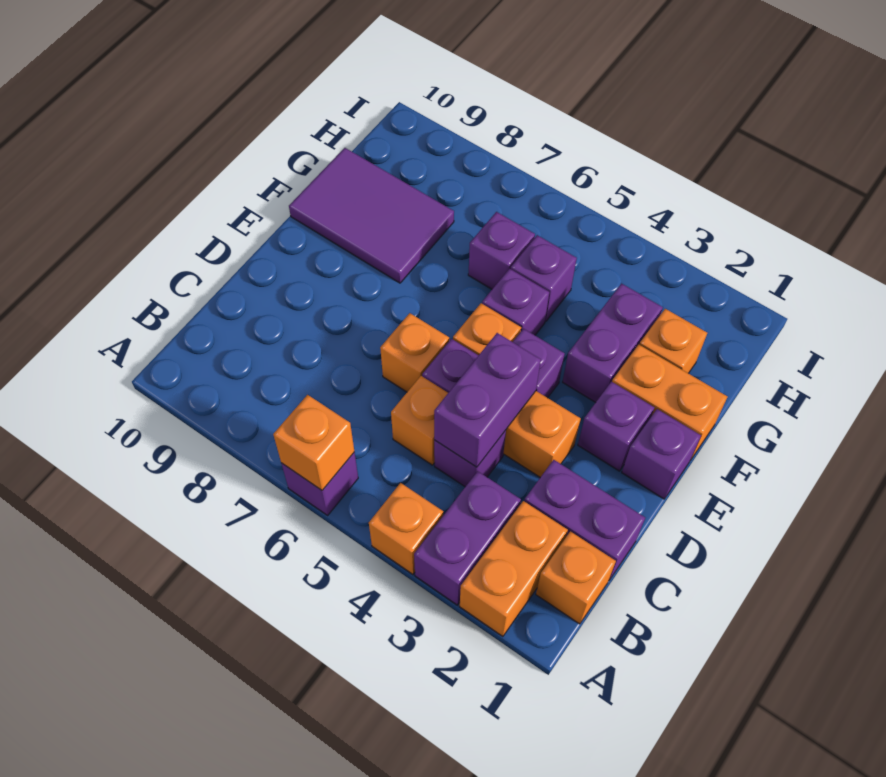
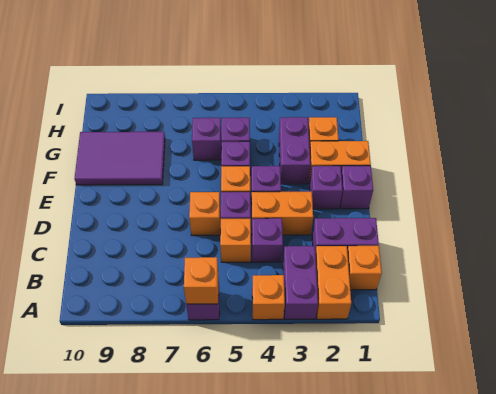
purple 1x2 brick [434,333,541,467] -> none

